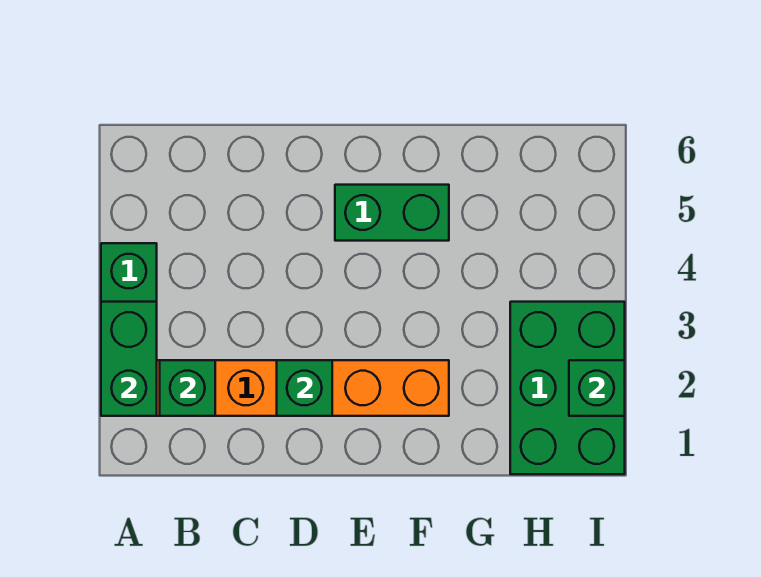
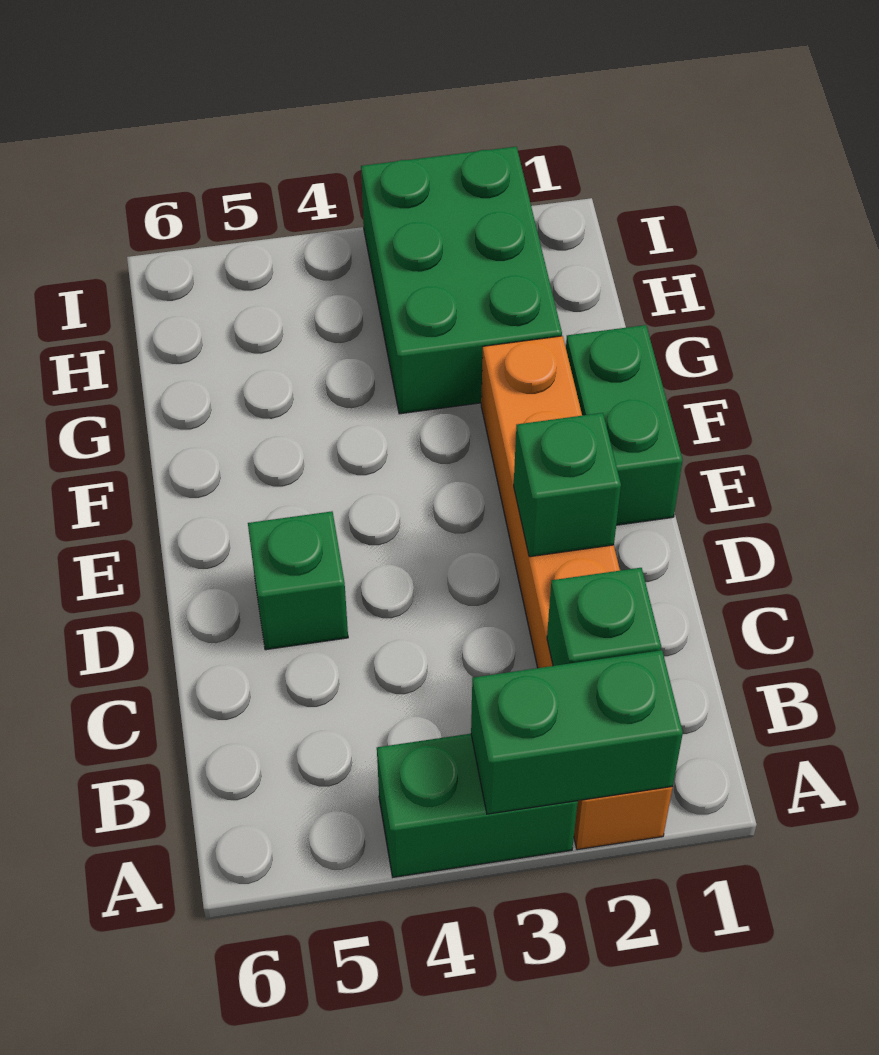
green 1x2 brick [335,185,449,241] -> green 1x2 brick moved to [566,325,683,525]
green 2x3 brick [510,302,625,474] -> green 2x3 brick turned to [361,147,562,414]
green 1x1 brick [569,360,625,416] -> green 1x1 brick moved to [248,511,348,650]

